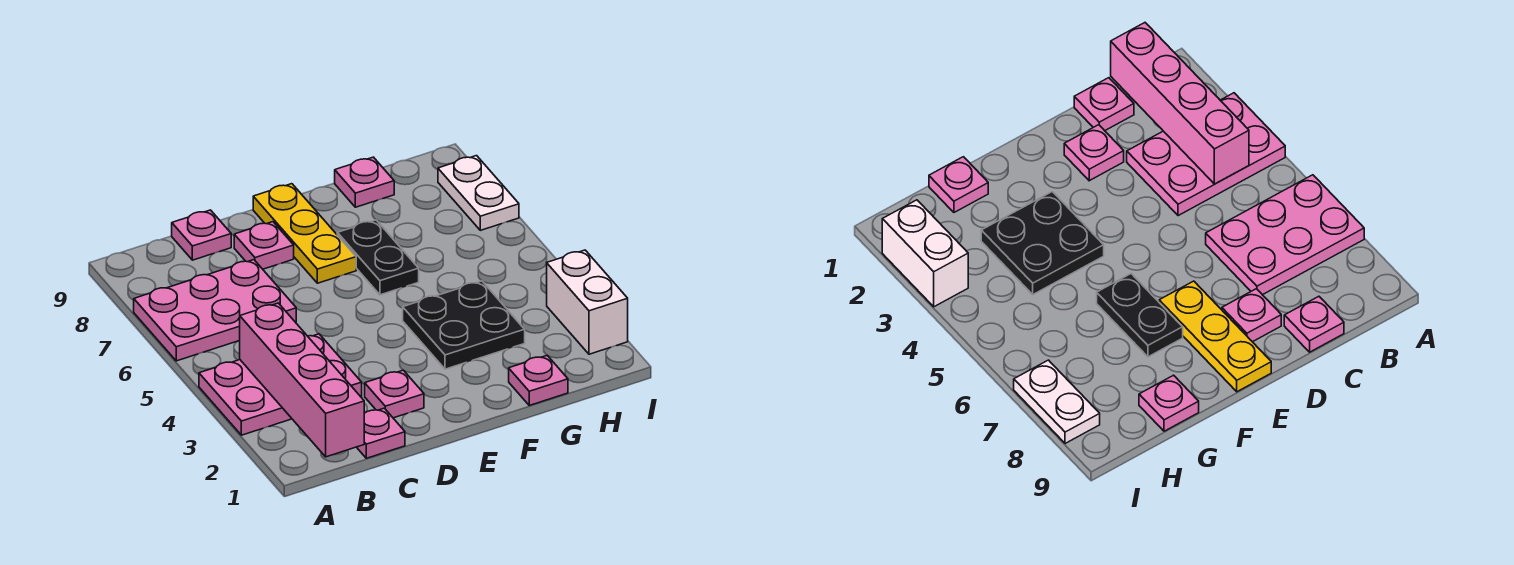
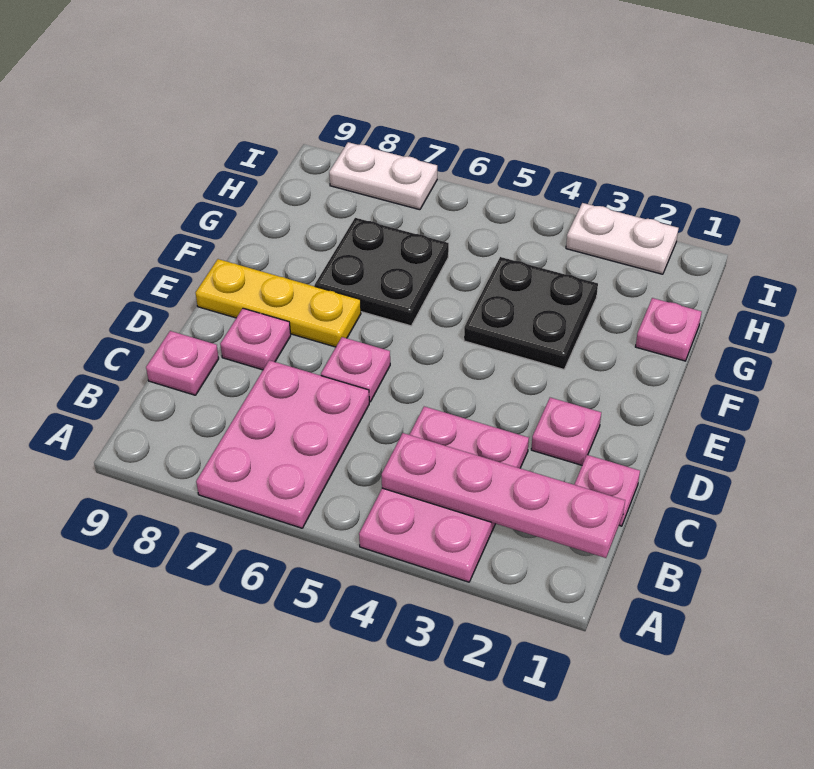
pink 1x4 brick [240,303,364,457] -> pink 1x4 plate [382,433,625,558]
black 1x2 plate [337,220,419,295] -> black 2x2 plate [315,218,449,326]
pink 1x1 plate [335,157,394,207] -> pink 1x1 plate moved to [321,337,390,402]
white 1x2 brick [547,250,628,354] -> white 1x2 plate [566,203,678,274]

